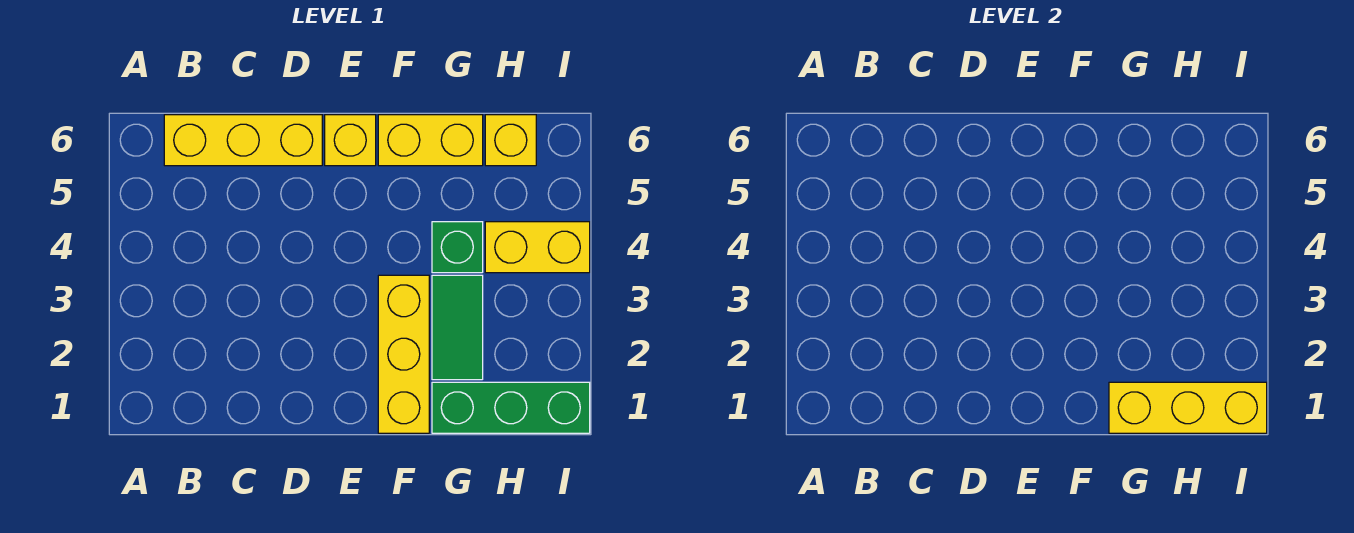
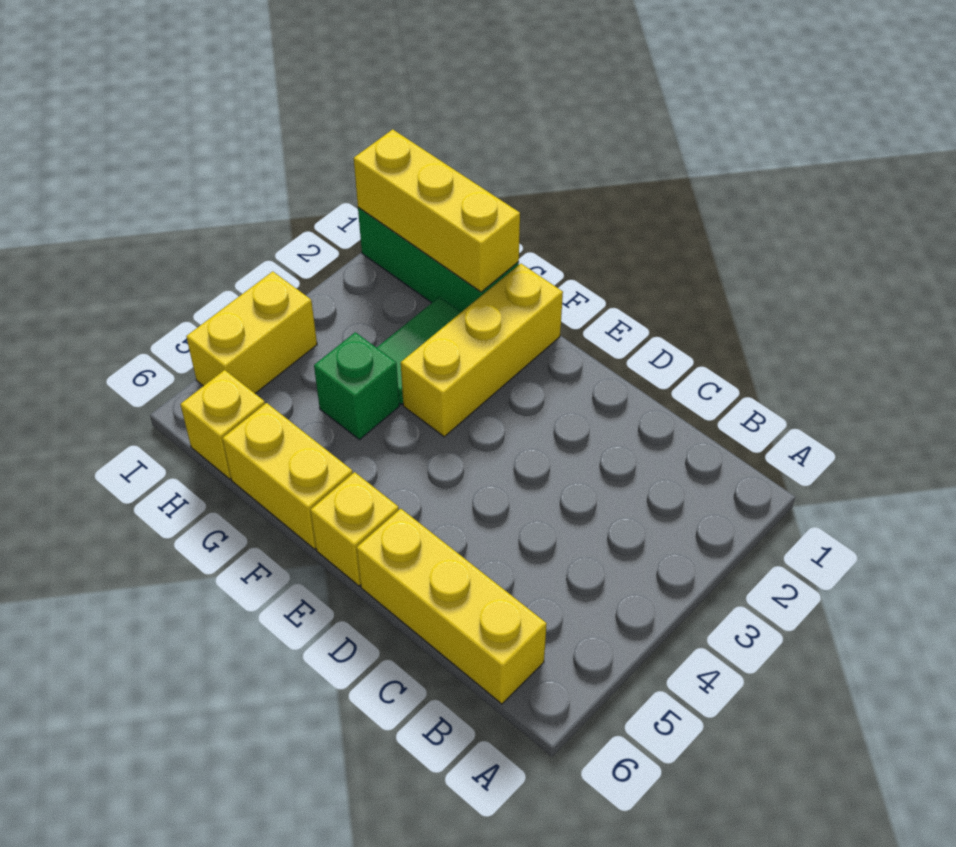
yellow 1x2 brick [485,222,590,273] -> yellow 1x2 brick turned to [186,271,317,393]

